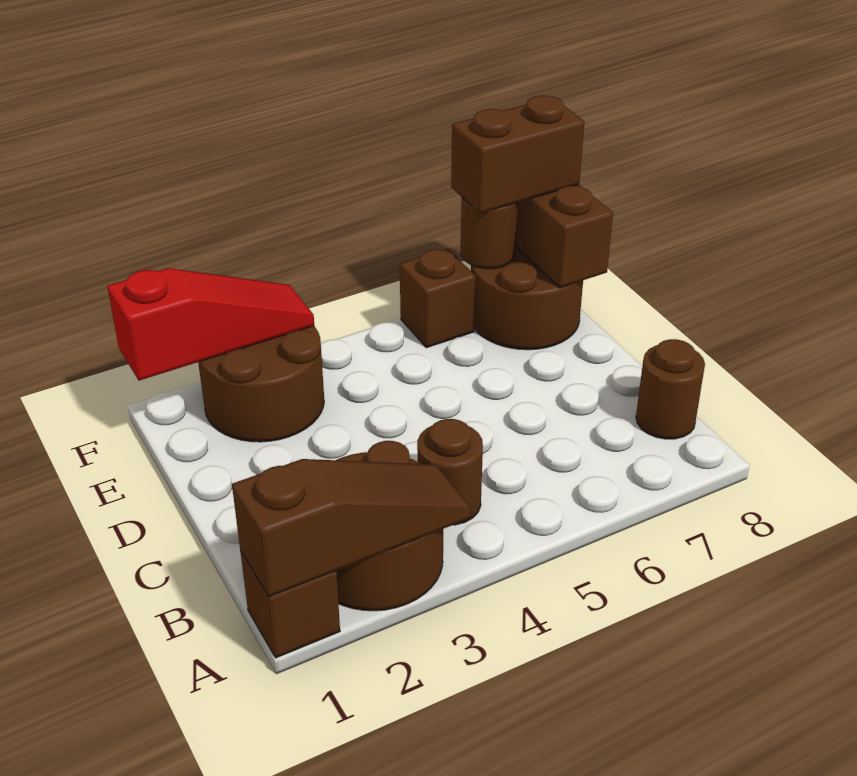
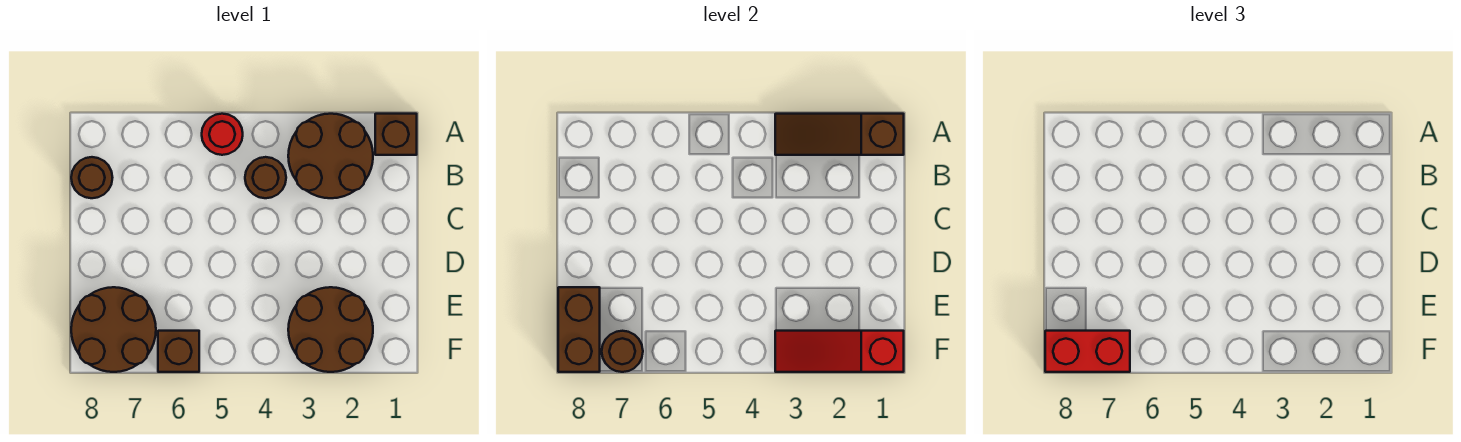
none -> red 1x1 round brick [202,114,243,155]
brown 1x2 brick [451,95,585,213] -> red 1x2 brick [1045,331,1130,372]

